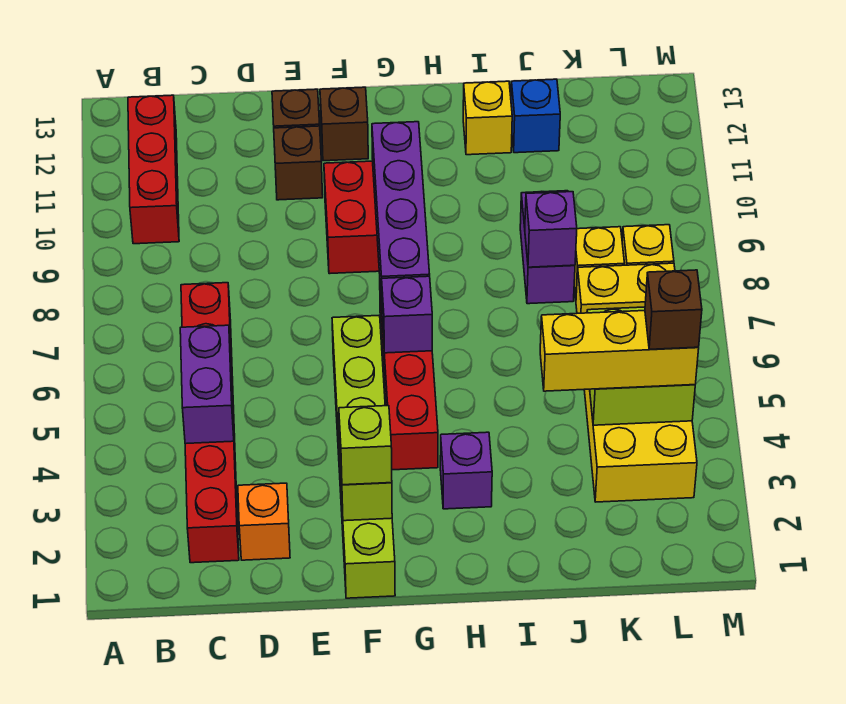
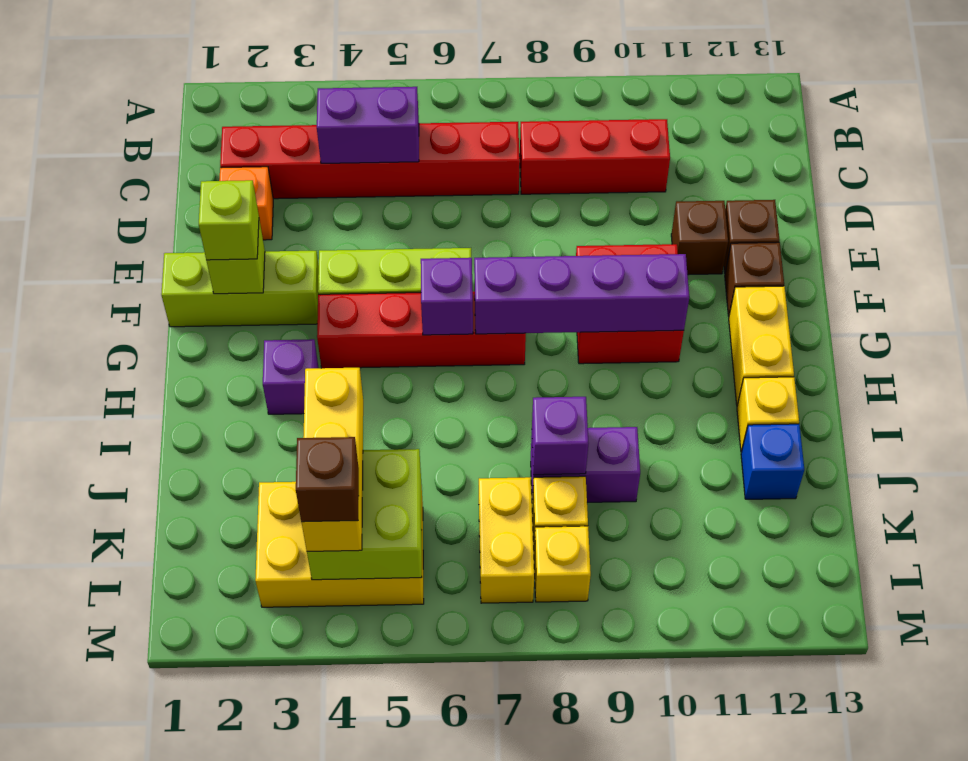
red 1x3 brick [128,95,179,244] -> red 1x3 brick moved to [520,119,670,194]
none -> yellow 1x2 brick [729,286,794,405]

